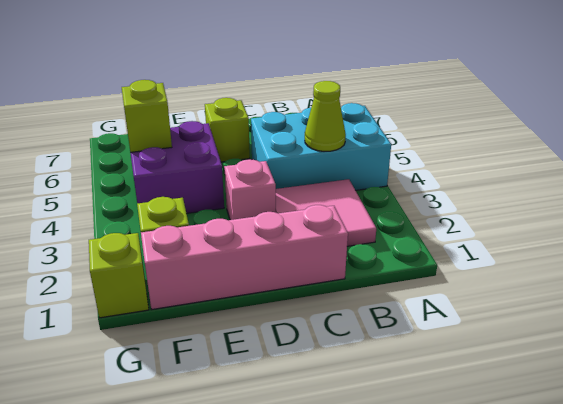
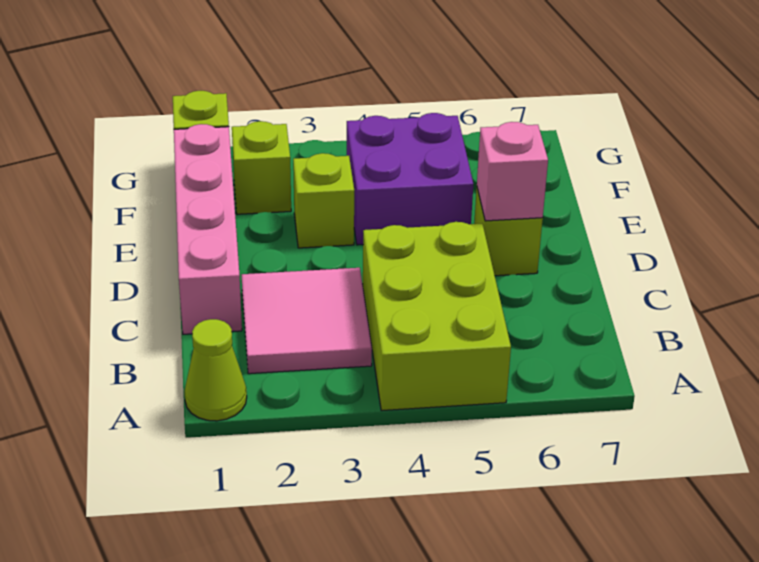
cyan 2x3 brick [251,103,391,190] -> lime 2x3 brick [363,222,511,411]
lime 1x1 cone [305,81,346,151] -> lime 1x1 cone moved to [185,319,247,421]
pink 1x1 brick [224,159,276,220] -> pink 1x1 brick moved to [477,122,548,221]
lime 1x1 brick [122,80,172,152] -> lime 1x1 brick moved to [293,153,354,248]

